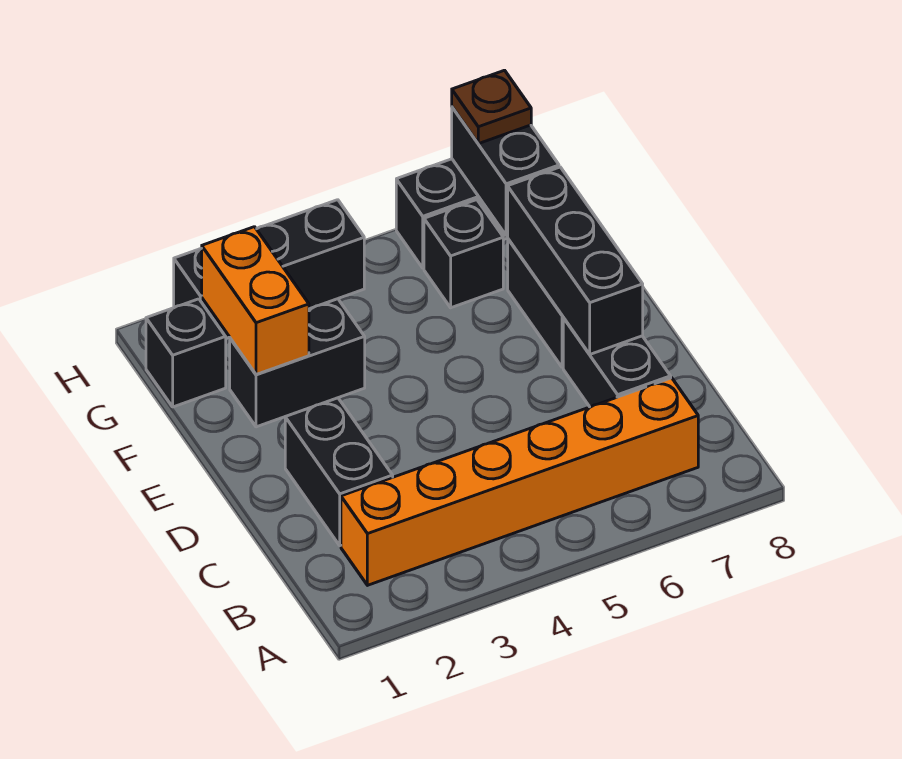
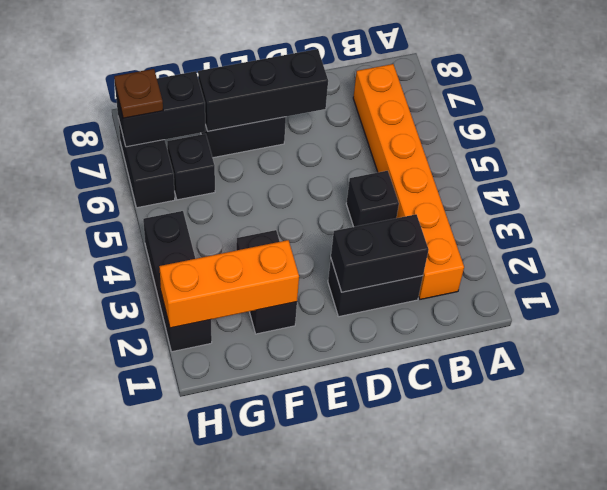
black 1x2 brick [563,317,671,407] -> black 1x2 brick moved to [331,214,429,292]
orange 1x2 brick [202,227,309,375] -> orange 1x3 brick [159,240,299,328]
black 1x1 brick [146,299,226,407] -> black 1x1 brick moved to [346,171,399,227]

